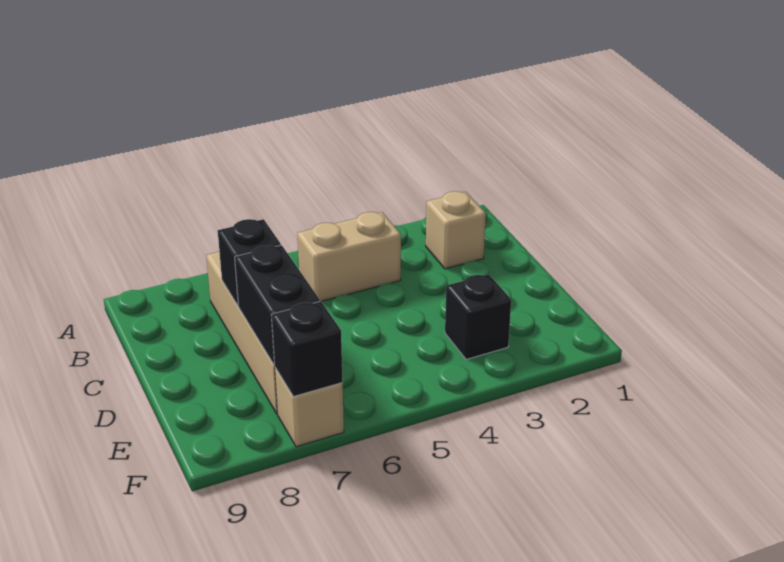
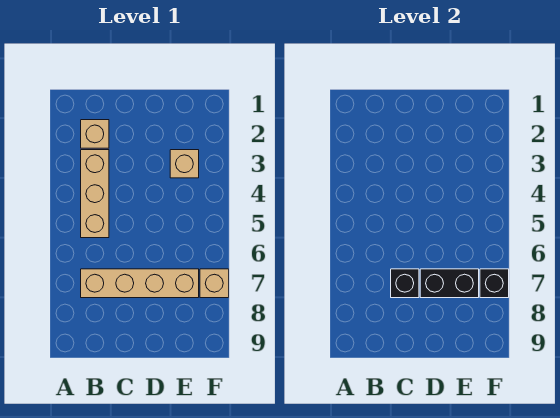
tan 1x2 brick [297,212,401,301] -> tan 1x3 brick [81,150,109,238]
black 1x1 brick [445,274,511,359] -> tan 1x1 brick [170,150,199,178]

